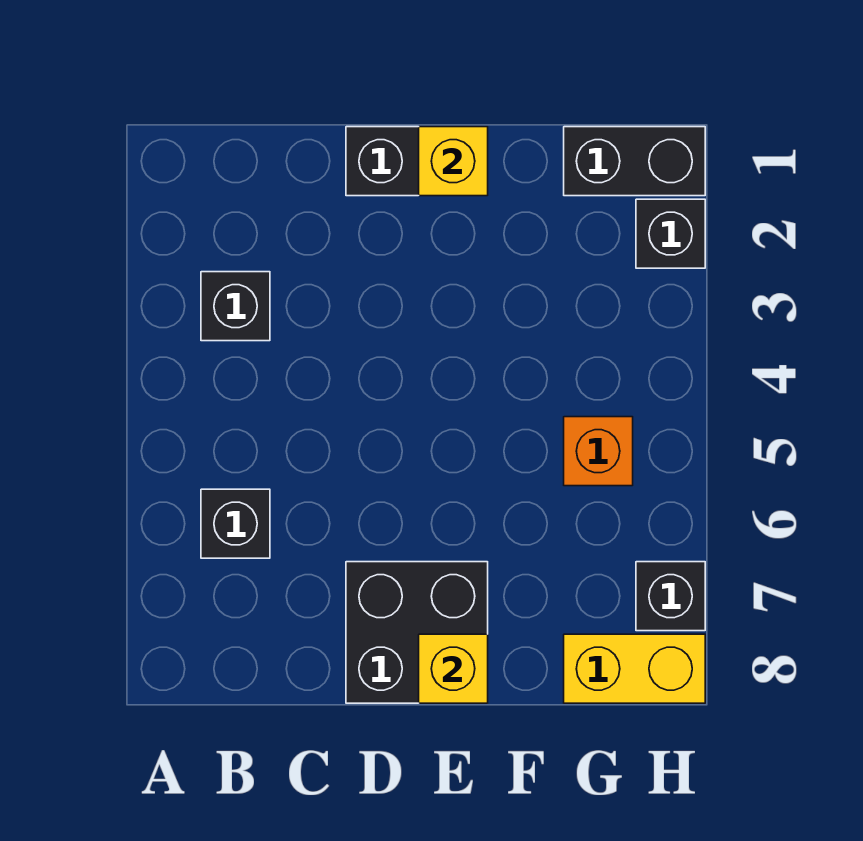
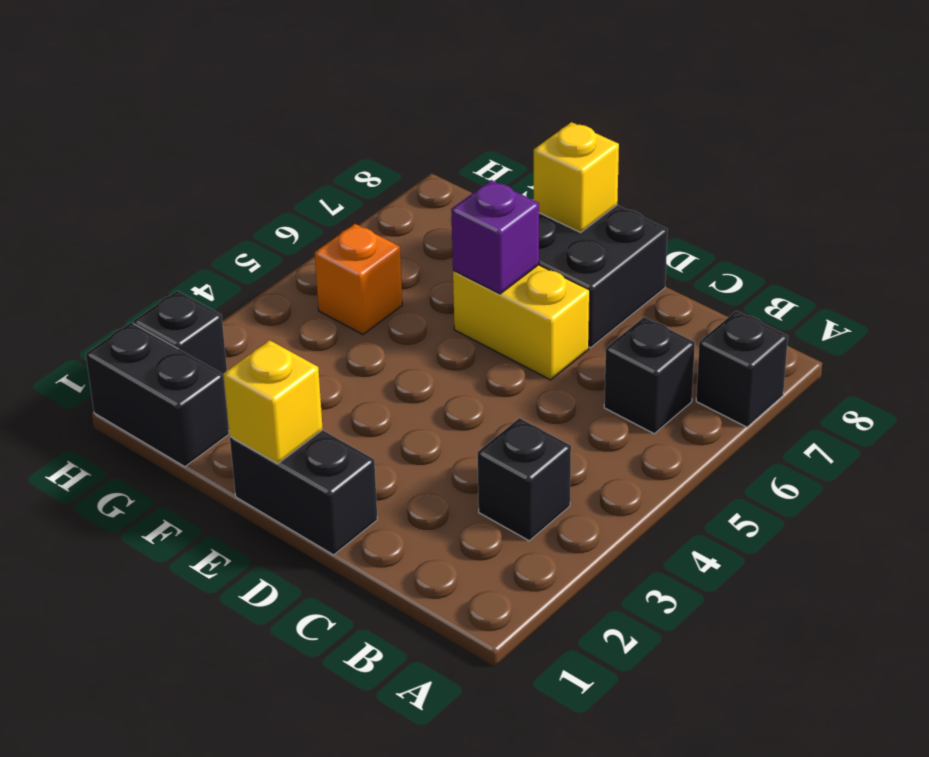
none -> purple 1x1 brick [451,180,539,294]
yellow 1x2 brick [564,634,705,703] -> yellow 1x2 brick moved to [453,265,590,380]
black 1x1 brick [636,562,705,631] -> black 1x1 brick moved to [696,311,788,427]

